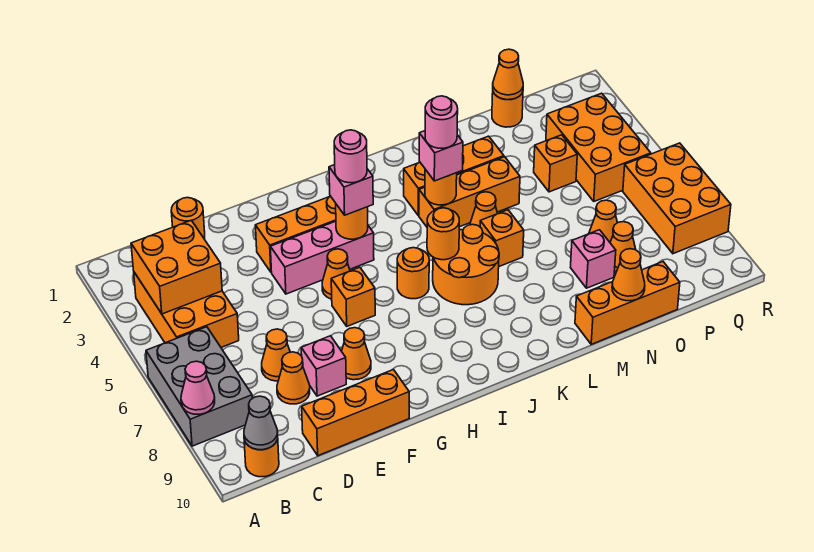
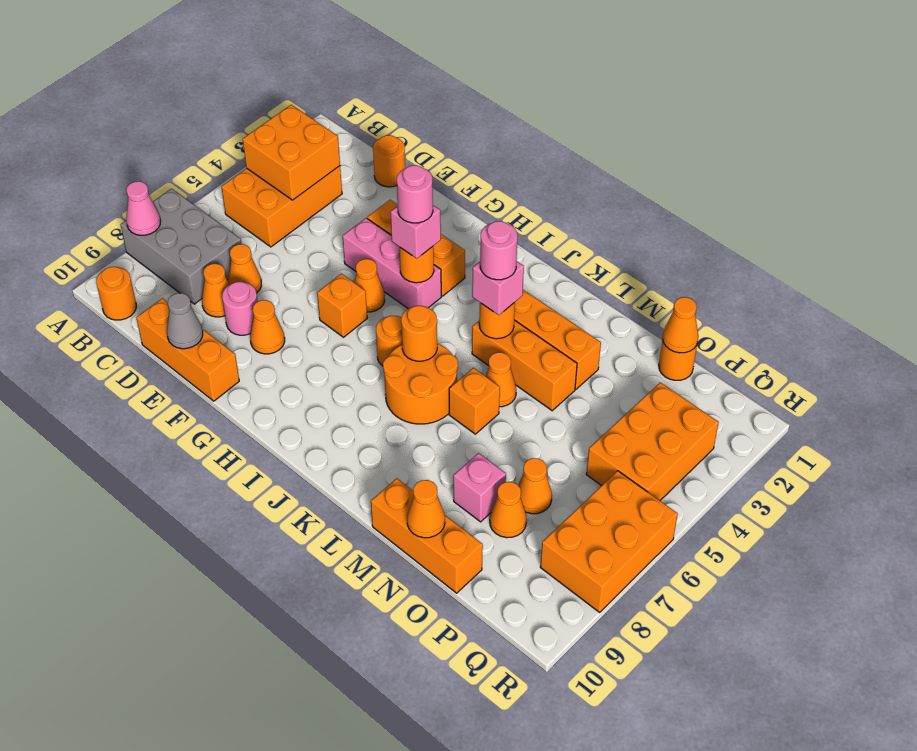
grey 2x3 brick [146,327,252,446] -> grey 2x3 brick turned to [121,189,241,304]
grey 1x1 cone [244,396,278,450] -> grey 1x1 cone moved to [167,293,203,349]
pink 1x1 brick [301,336,346,396] -> pink 1x1 round brick [222,282,258,335]
orange 1x1 brick [534,135,577,192] -> none

